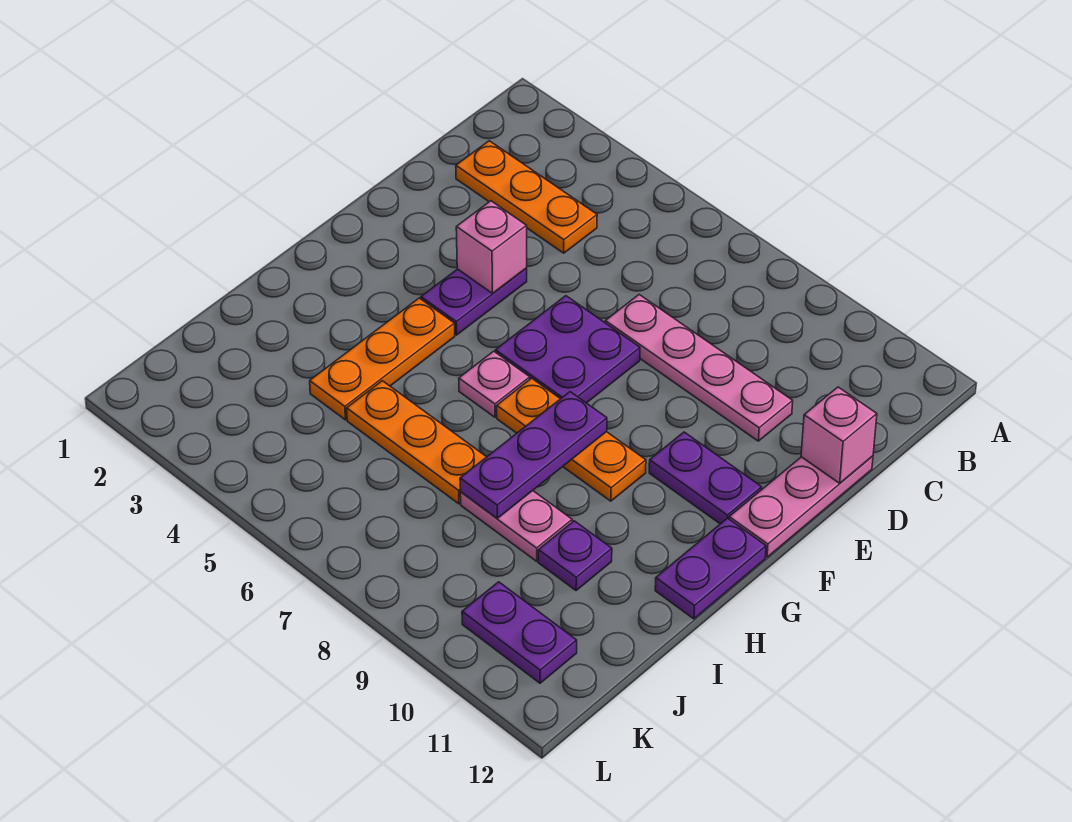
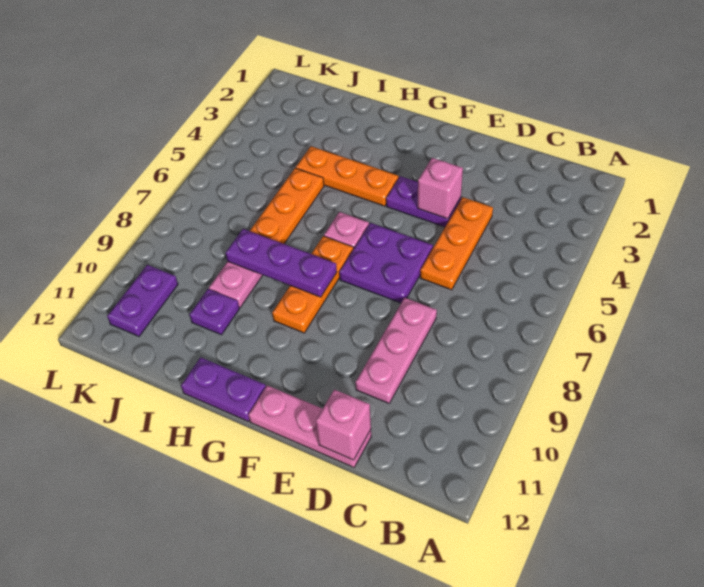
orange 1x3 plate [456,141,597,253] -> orange 1x3 plate moved to [420,197,493,290]
pink 1x4 plate [605,295,793,441] -> pink 1x3 plate [356,298,437,403]
purple 1x2 plate [649,432,762,524] -> none

